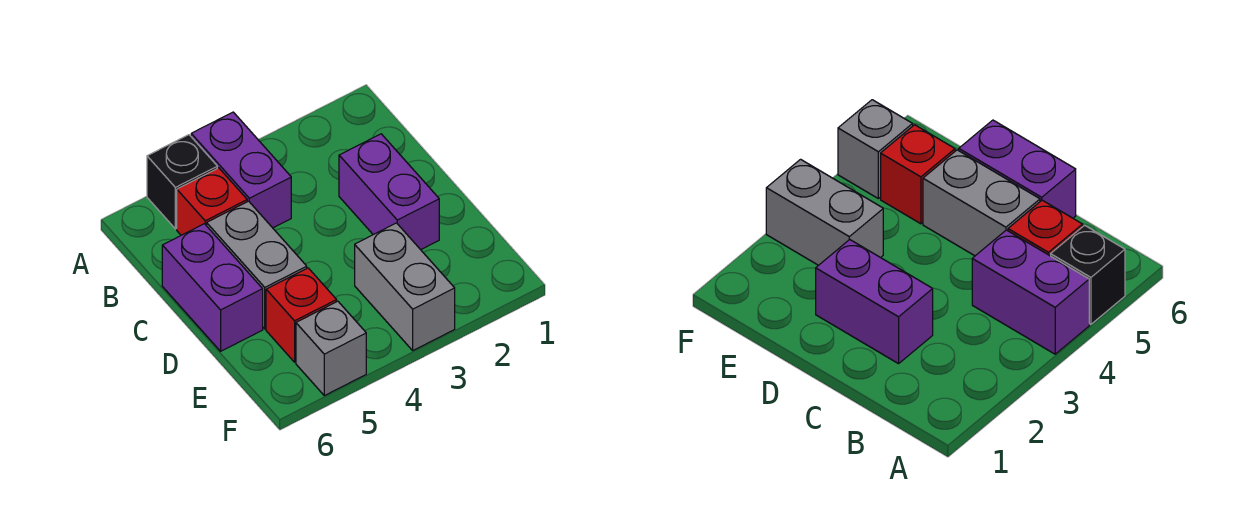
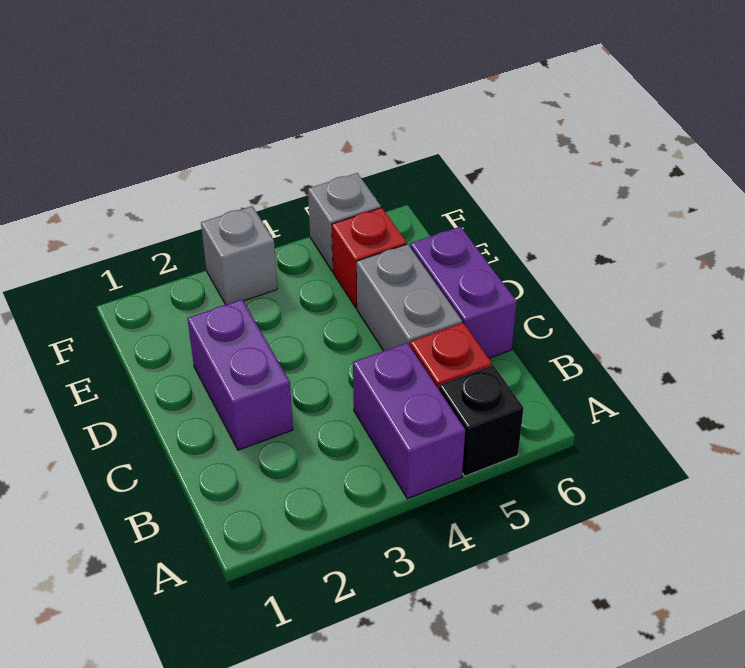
grey 1x2 brick [355,223,455,350] -> grey 1x1 brick [201,206,277,305]

